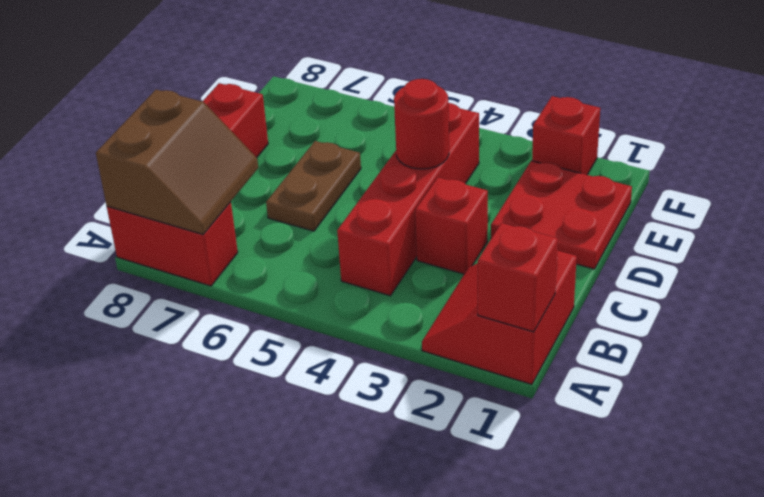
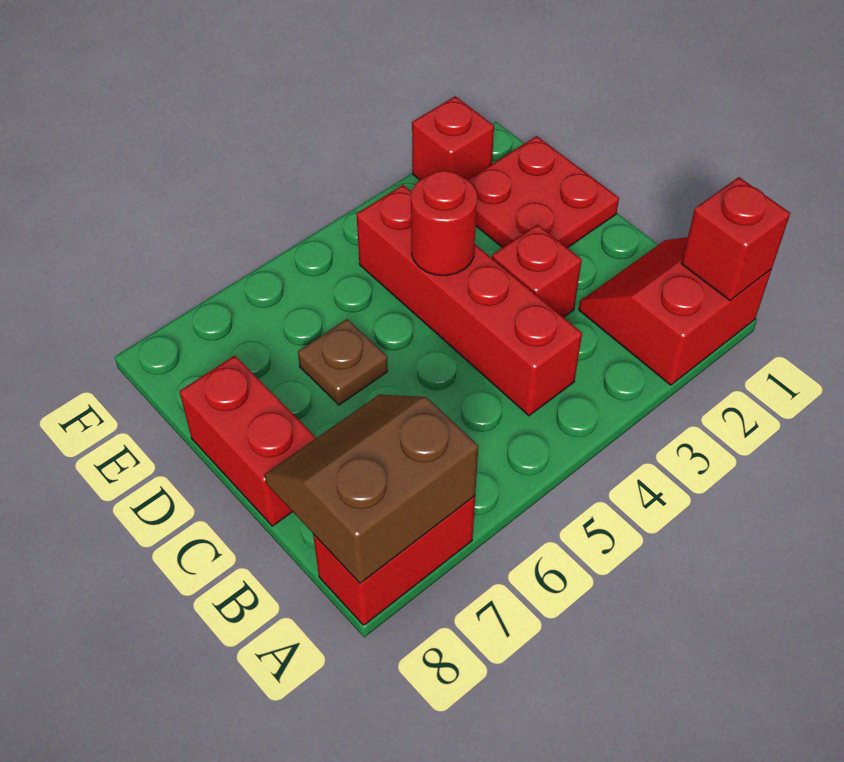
red 2x2 slope [422,251,577,384] -> red 2x2 slope turned to [579,237,772,385]
brown 2x2 slope [96,90,258,234] -> brown 2x2 slope turned to [264,395,478,583]
brown 1x2 plate [266,141,361,231] -> brown 1x1 plate [298,319,388,405]

